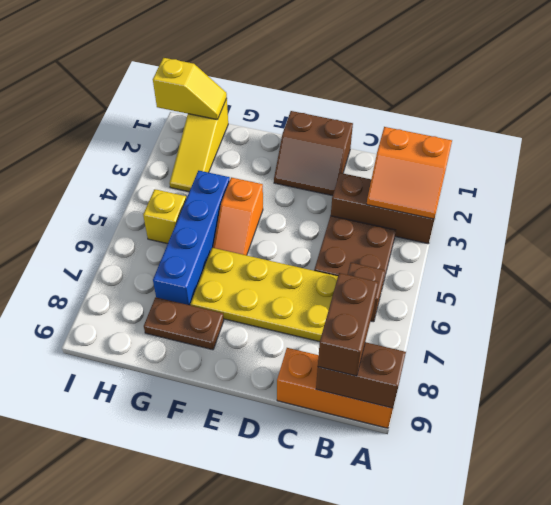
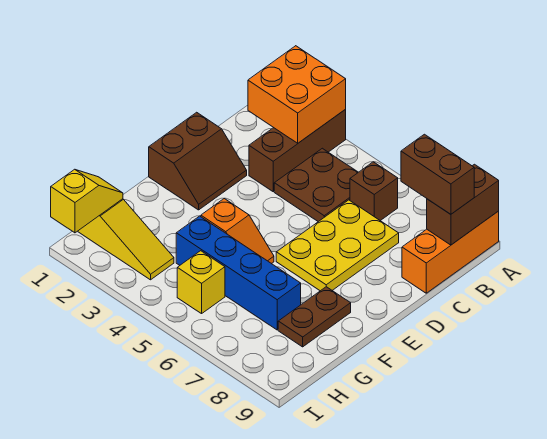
orange 2x2 slope [367,127,452,219] -> orange 2x2 brick [248,46,346,143]
yellow 2x4 plate [191,248,338,342] -> yellow 2x3 plate [276,200,399,291]

